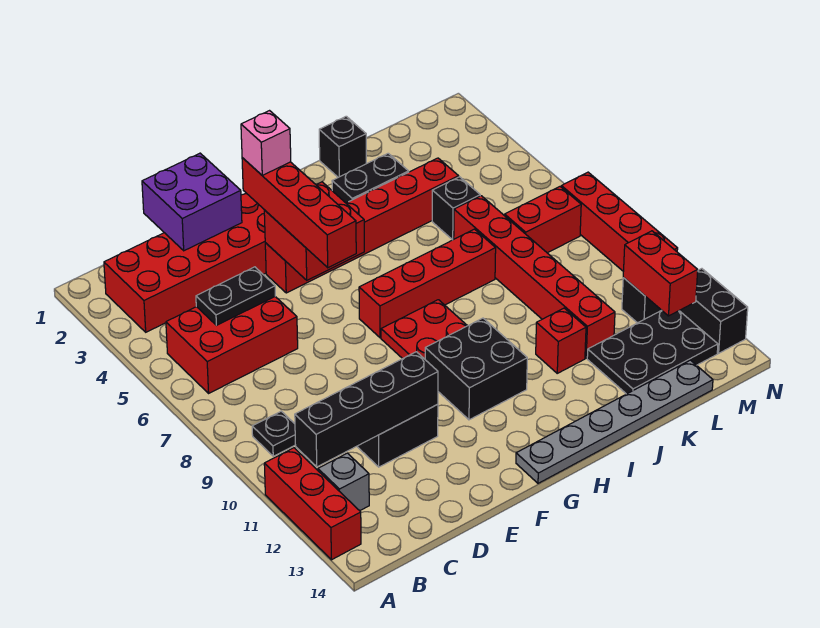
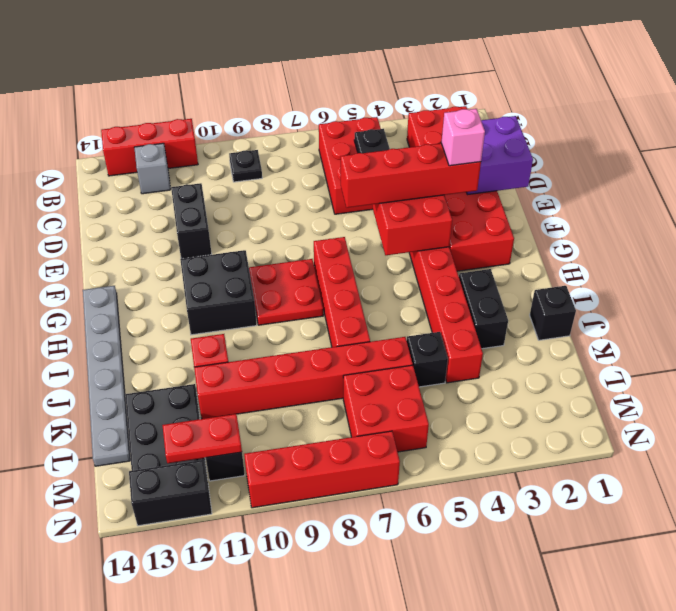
black 1x4 brick [295,352,438,467] -> none
red 1x2 brick [505,187,581,253] -> red 2x2 brick [343,365,429,452]
red 1x2 brick [623,231,698,316] -> red 1x2 plate [162,414,242,463]

